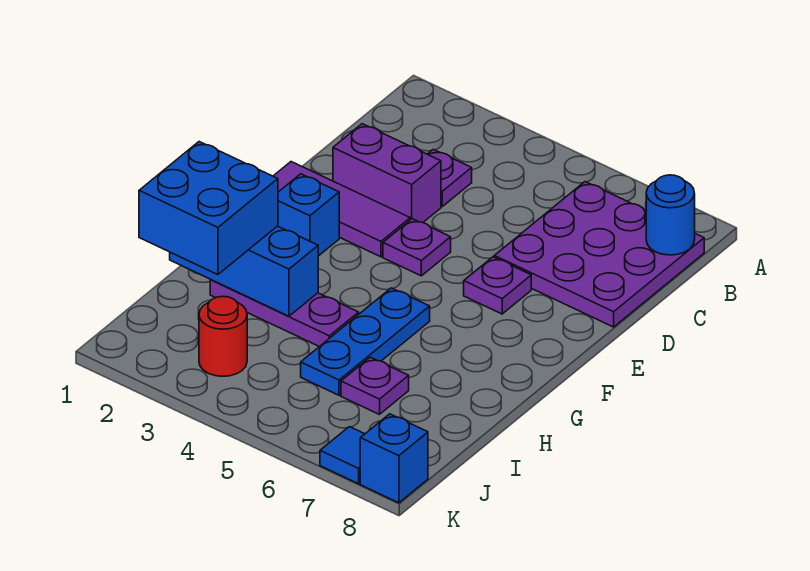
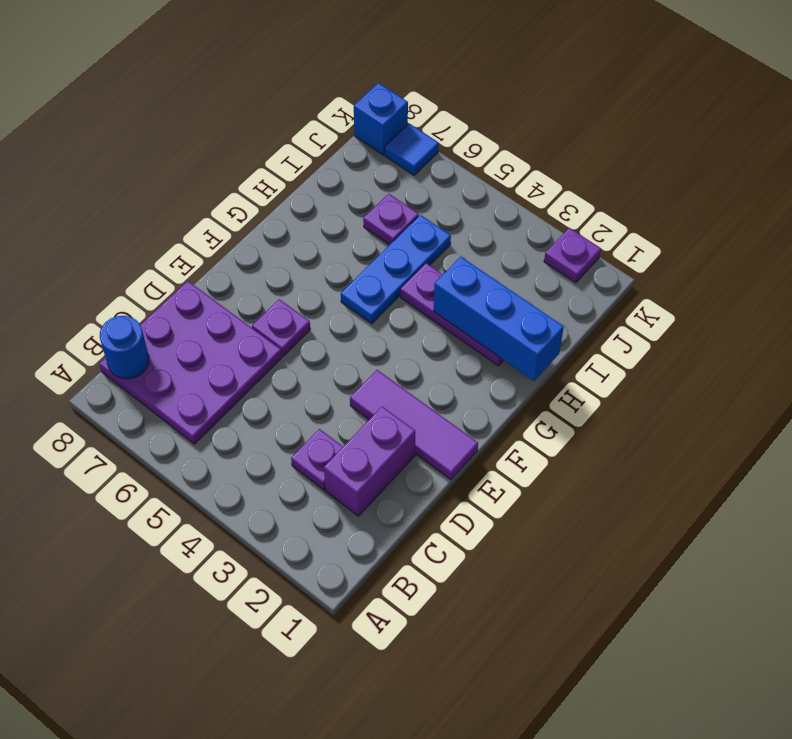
purple 1x2 brick [333,124,441,223] -> purple 1x2 brick turned to [324,407,415,516]
purple 1x1 plate [383,219,451,276] -> purple 1x1 plate moved to [544,228,601,283]
blue 1x1 brick [278,174,339,256] -> none
blue 2x2 brick [139,142,278,275] -> none
red 1x1 round brick [199,296,247,376] -> none

